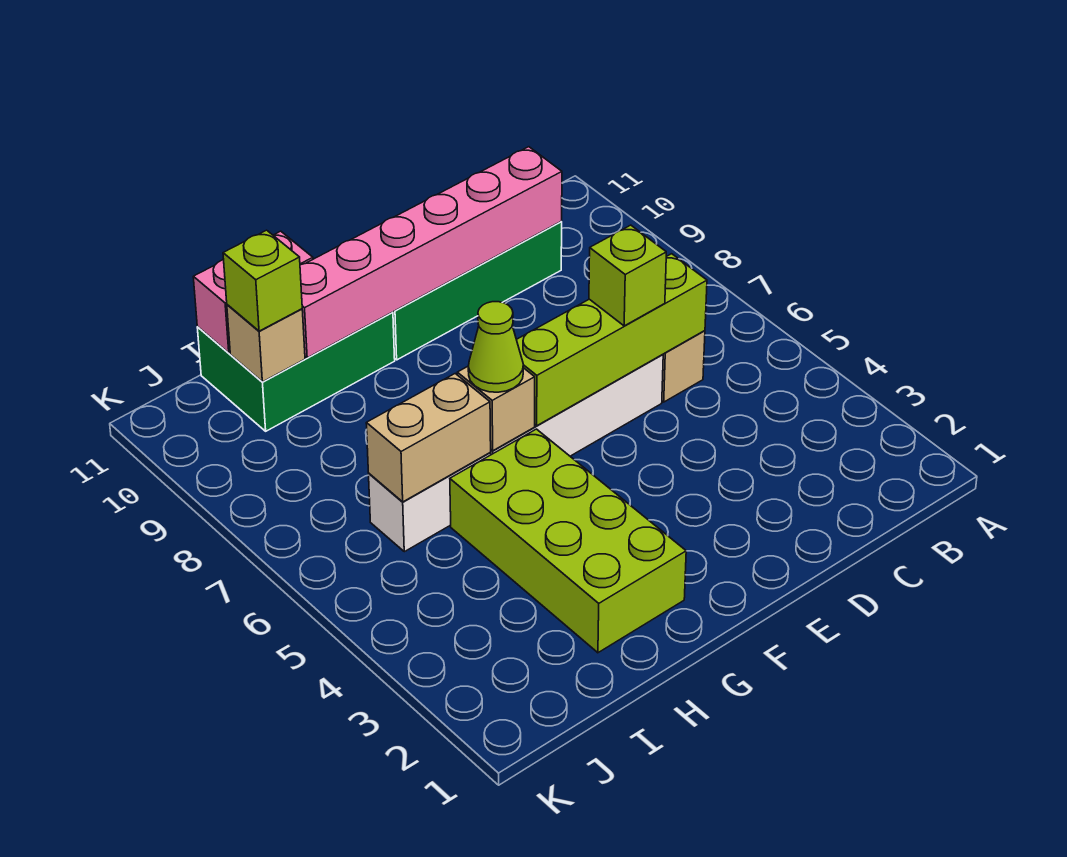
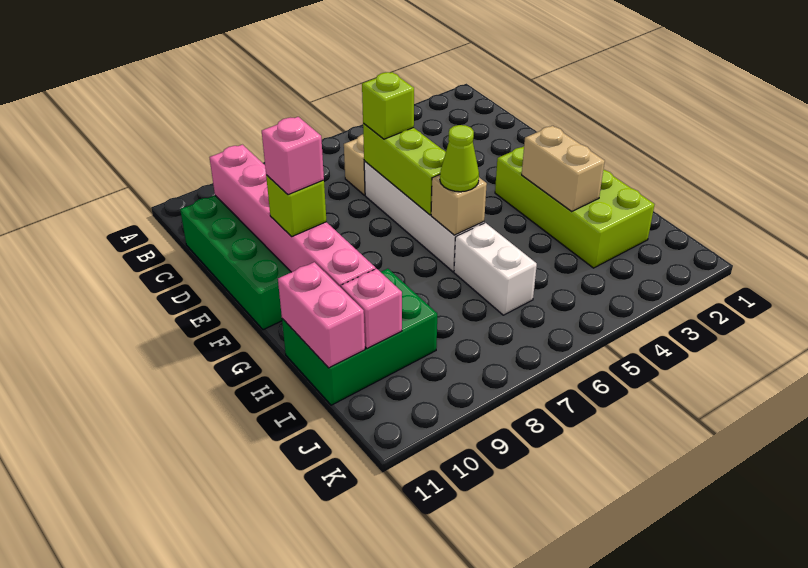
lime 1x4 brick [516,254,707,426] -> lime 1x3 brick [363,123,446,215]
none -> pink 1x1 brick [262,117,324,195]
lime 2x4 brick [450,429,686,653] -> lime 2x4 brick turned to [495,146,655,268]
green 2x3 brick [197,312,395,431] -> green 2x3 brick turned to [282,269,437,405]
tan 1x2 brick [366,374,491,502] -> tan 1x2 brick moved to [522,126,605,212]
tan 1x1 brick [227,305,305,382] -> pink 1x1 brick [341,269,402,349]
lime 1x1 brick [223,230,302,331] -> lime 1x1 brick moved to [266,175,327,237]

